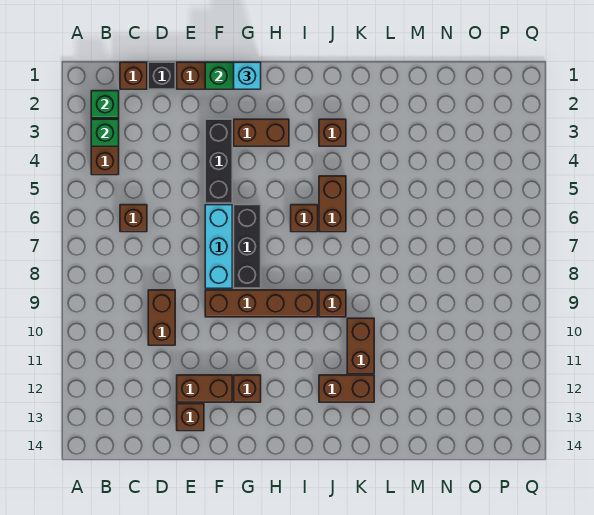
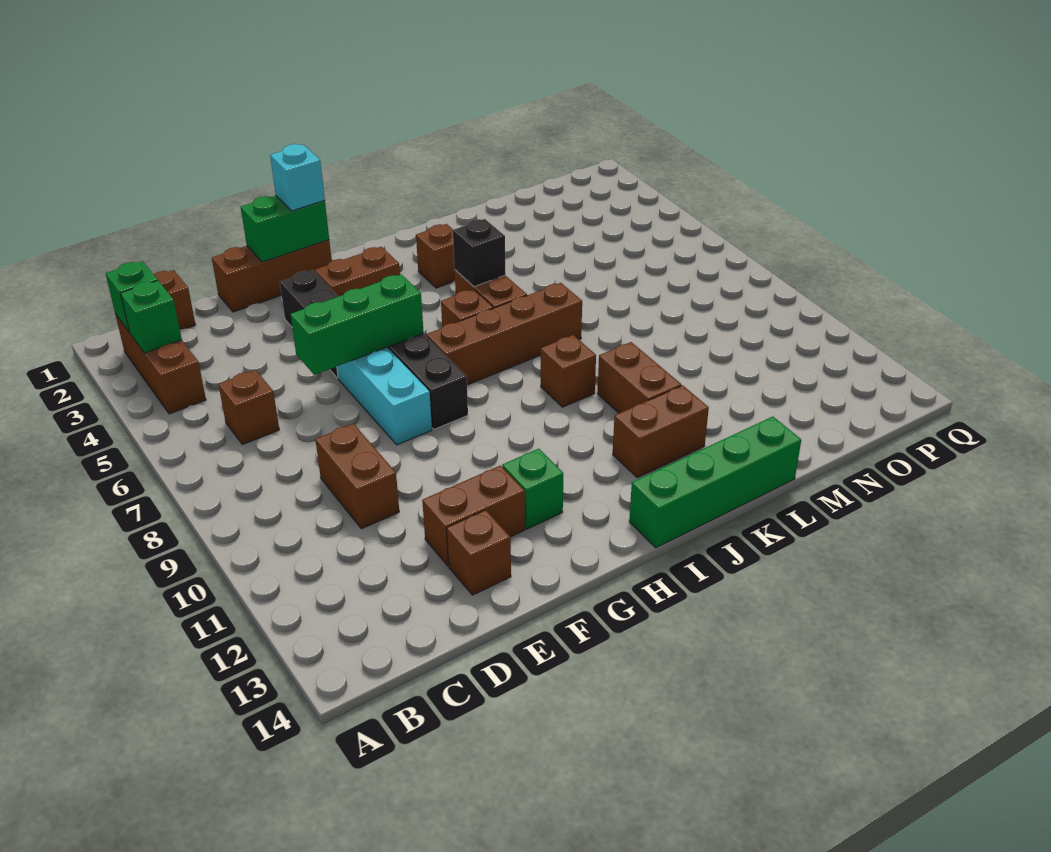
black 1x1 brick [148,62,175,89] -> black 1x1 brick moved to [453,219,506,287]
none -> green 1x3 brick [291,274,424,375]
brown 1x4 brick [205,290,318,317] -> brown 1x4 brick moved to [426,283,582,385]
brown 1x1 brick [234,375,261,402] -> green 1x1 brick [502,449,563,529]
none -> green 1x4 brick [629,417,801,548]

